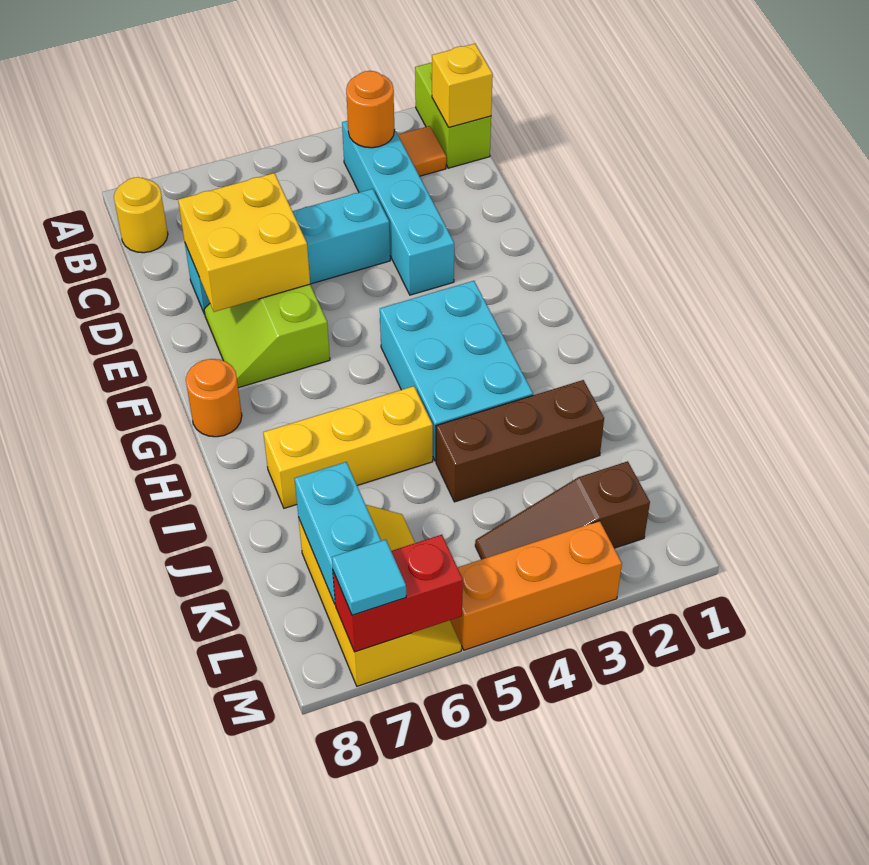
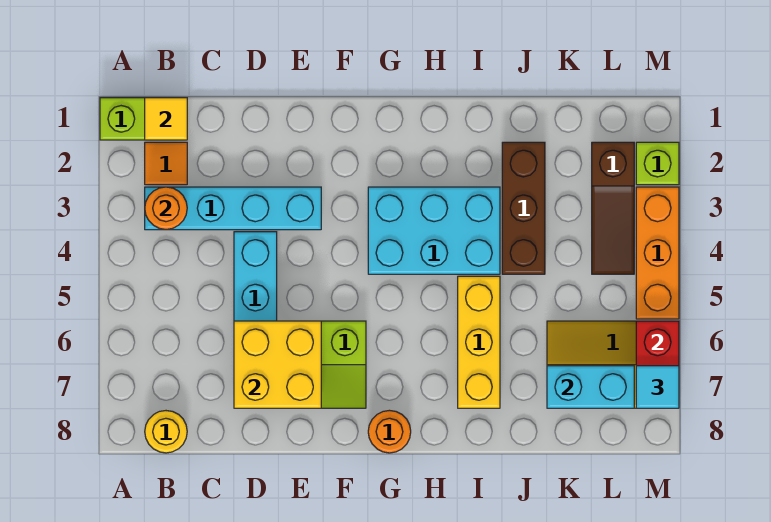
yellow 1x1 brick [432,44,493,127] -> yellow 1x1 tile [145,98,187,140]
none -> lime 1x1 brick [636,142,679,185]

